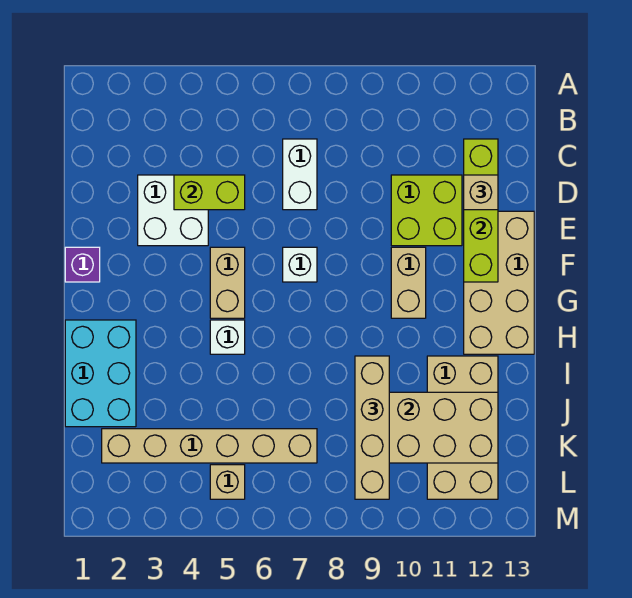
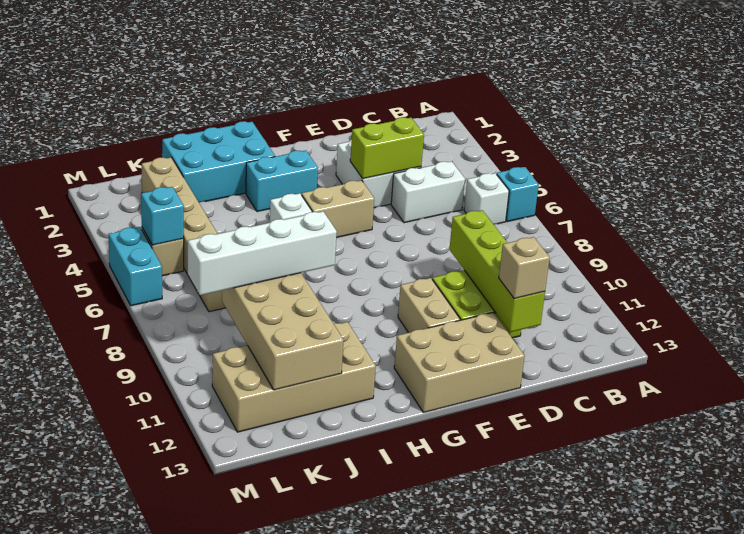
none -> cyan 1x1 brick [497,167,539,222]
white 1x2 brick [283,139,317,210] -> white 1x2 brick moved to [391,161,465,223]
lime 1x4 brick [464,139,498,282] -> lime 1x4 brick turned to [449,210,545,332]
lime 1x2 brick [174,175,245,210] -> lime 1x2 brick turned to [350,117,424,179]
tan 2x4 brick [464,211,534,354] -> tan 2x3 brick [394,313,525,413]
purple 1x1 brick [65,247,100,282] -> none
white 1x1 brick [283,247,317,282] -> white 1x1 brick moved to [464,173,509,225]
tan 1x2 brick [391,247,426,318] -> tan 1x2 brick turned to [398,278,460,333]
none -> cyan 1x2 brick [246,150,318,212]
tan 1x4 brick [355,356,389,499] -> white 1x4 brick [188,211,337,295]
none -> cyan 1x1 brick [141,187,184,245]
none -> cyan 1x2 brick [109,227,162,306]

